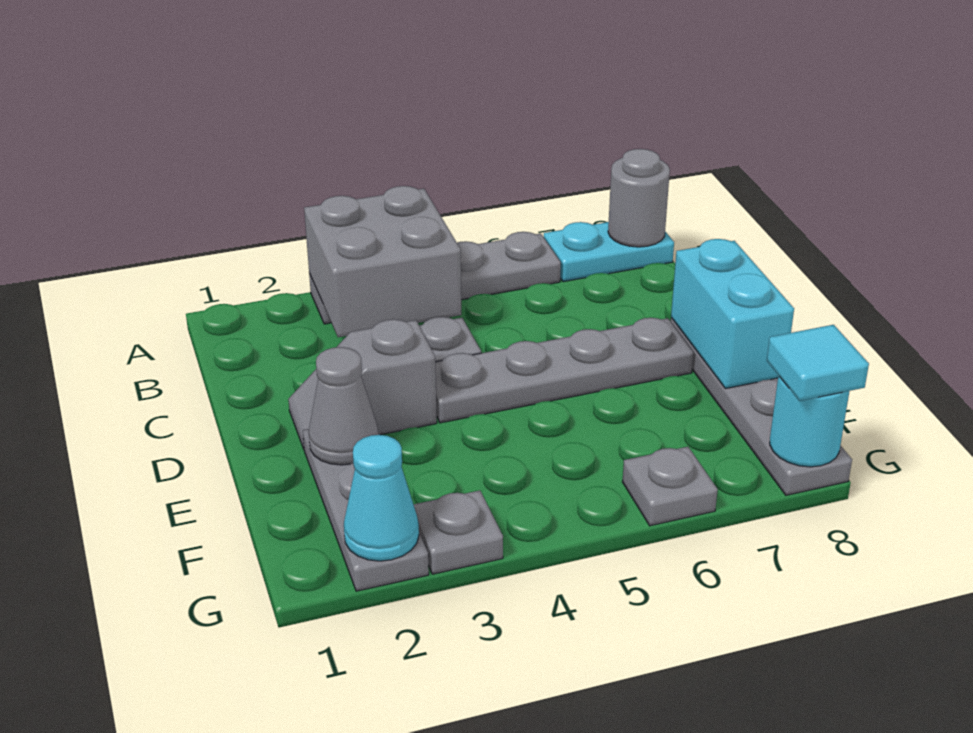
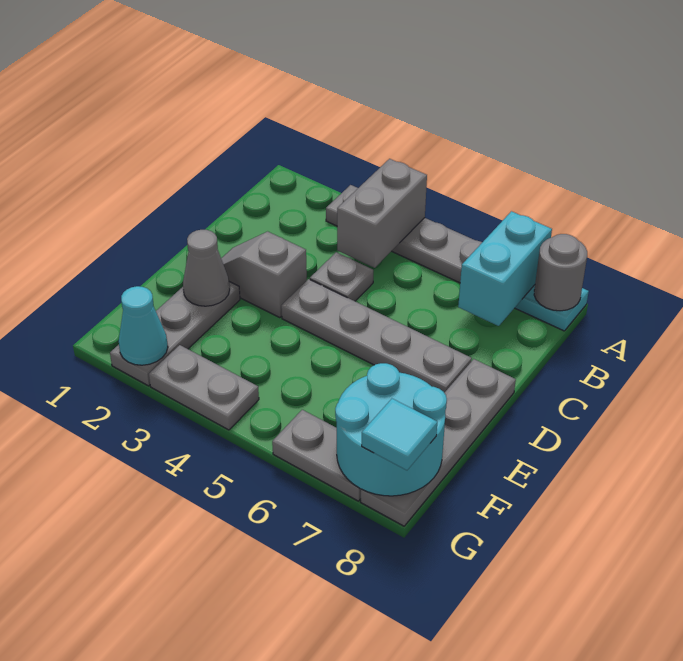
grey 2x2 brick [304,186,461,337] -> grey 1x2 brick [337,159,427,268]
cyan 1x2 brick [671,239,794,389] -> cyan 1x2 brick moved to [458,211,552,326]
grey 1x1 plate [414,490,503,574] -> grey 1x2 plate [149,345,259,430]
grey 1x1 plate [622,447,718,526] -> grey 1x2 plate [272,410,361,501]
cyan 1x1 round brick [770,375,849,467] -> cyan 2x2 round brick [335,363,447,496]

